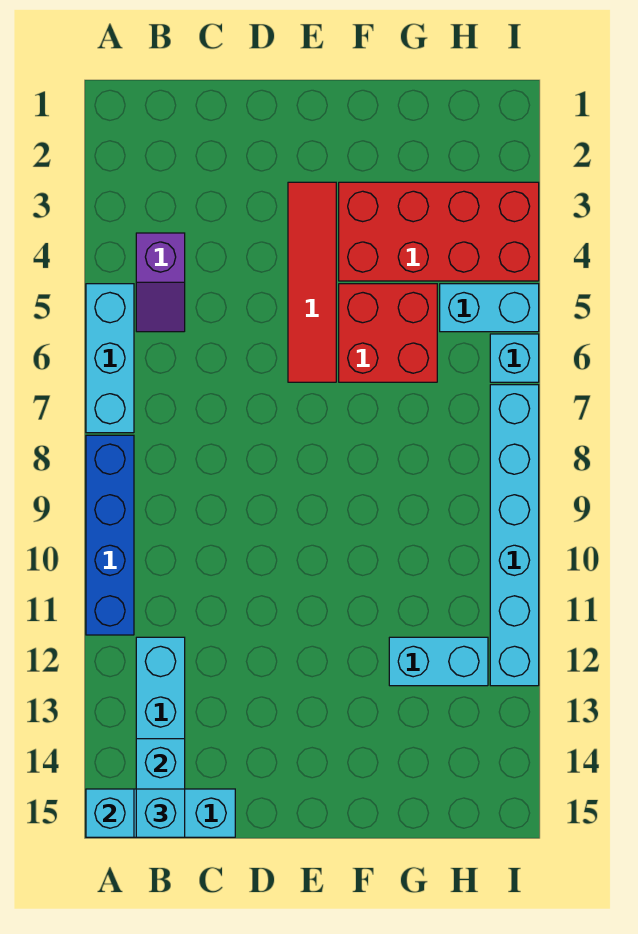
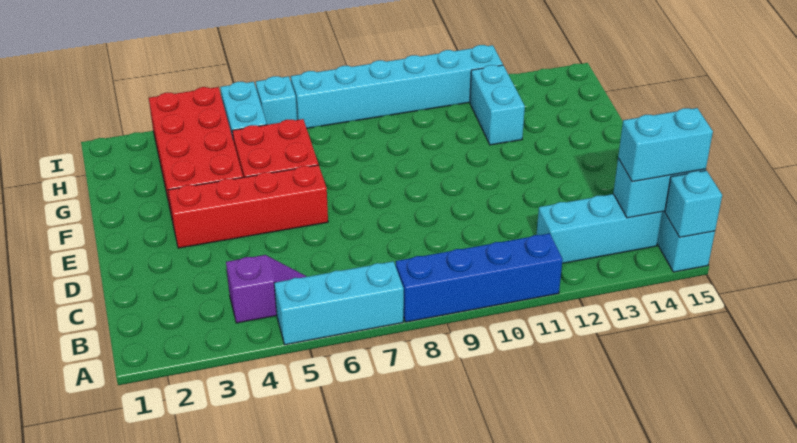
cyan 1x1 brick [136,789,185,837] -> cyan 1x2 brick [618,108,713,182]
red 1x4 tile [288,182,336,382] -> red 1x4 brick [168,165,328,248]

